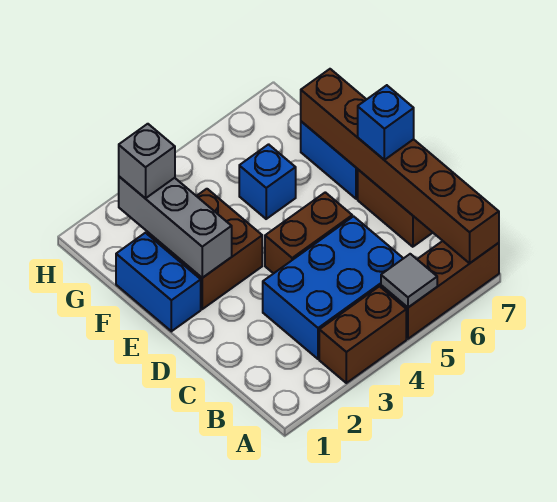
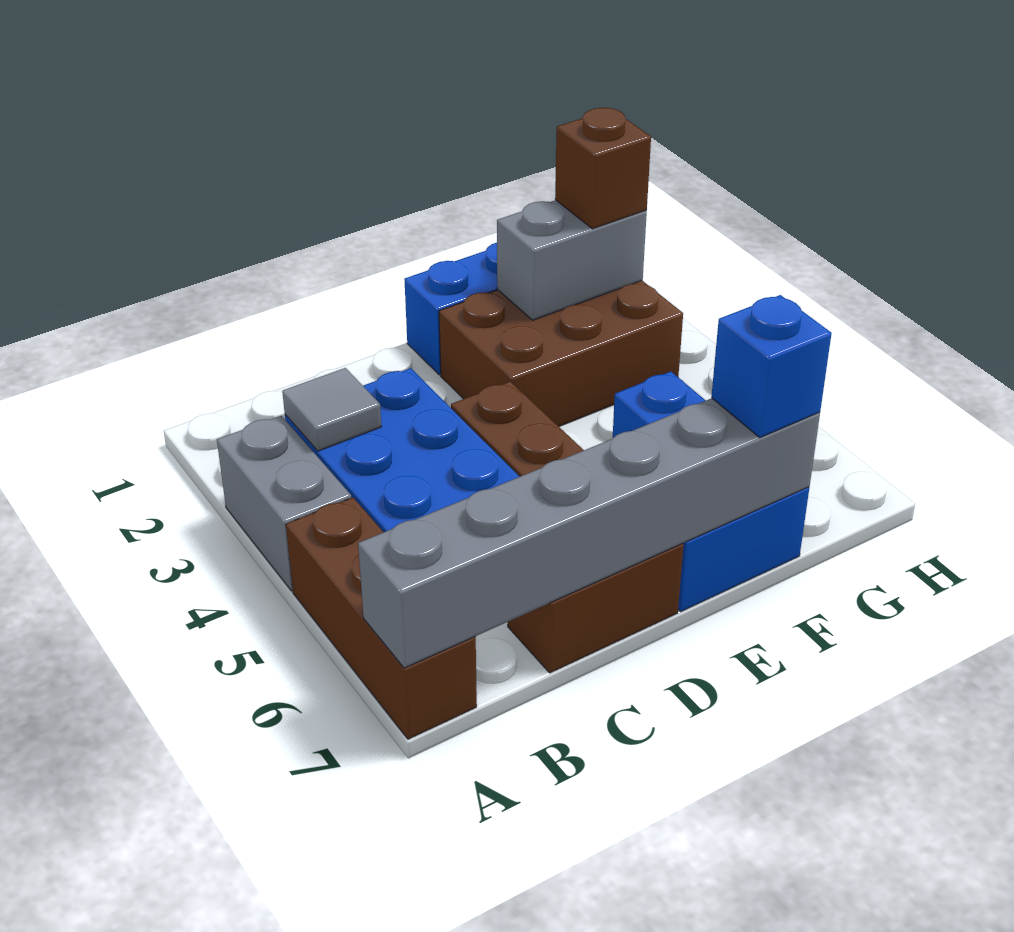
brown 1x2 brick [319,286,406,383] -> grey 1x2 brick [217,416,351,591]
grey 1x1 tile [381,254,437,307] -> grey 1x1 tile moved to [282,368,381,451]
brown 1x6 brick [301,69,499,263] -> grey 1x6 brick [358,398,820,668]
blue 1x1 brick [358,85,414,160] -> blue 1x1 brick moved to [711,295,832,437]
brown 2x2 brick [147,189,262,309] -> brown 2x3 brick [439,281,683,426]
grey 1x3 brick [119,177,232,278] -> grey 1x2 brick [497,200,647,320]
grey 1x1 brick [119,124,175,198] -> brown 1x1 brick [555,108,651,229]

